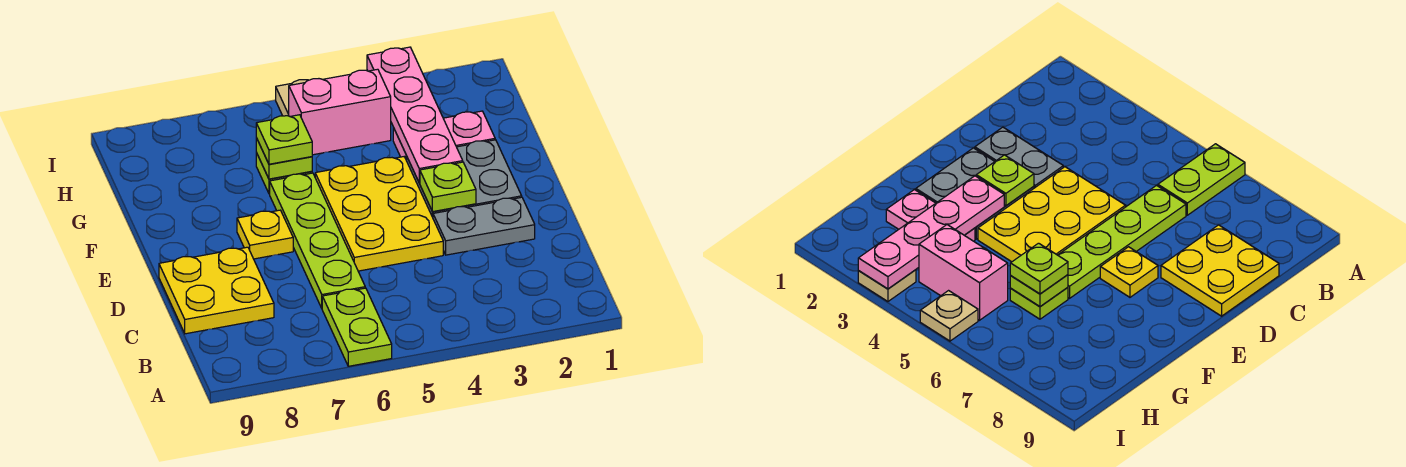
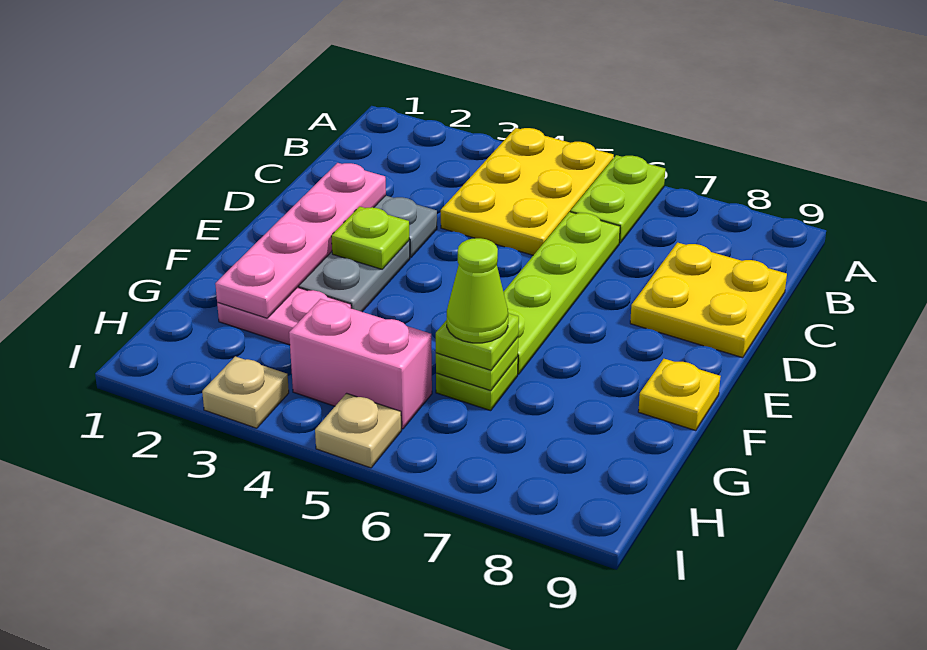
yellow 2x3 plate [315,157,443,271] -> yellow 2x3 plate moved to [441,128,614,255]
yellow 1x1 plate [237,210,293,259] -> yellow 1x1 plate moved to [638,359,721,431]
pink 1x4 plate [367,47,463,183] -> pink 1x4 plate moved to [215,163,386,318]
none -> lime 1x1 cone [447,238,508,343]

